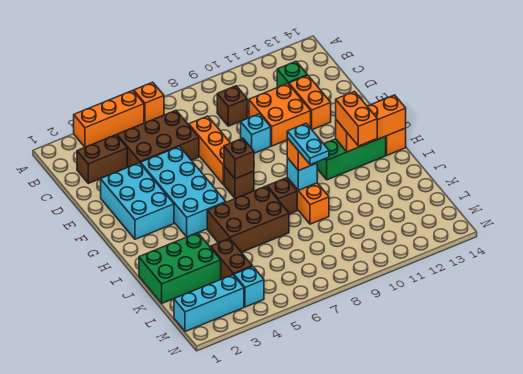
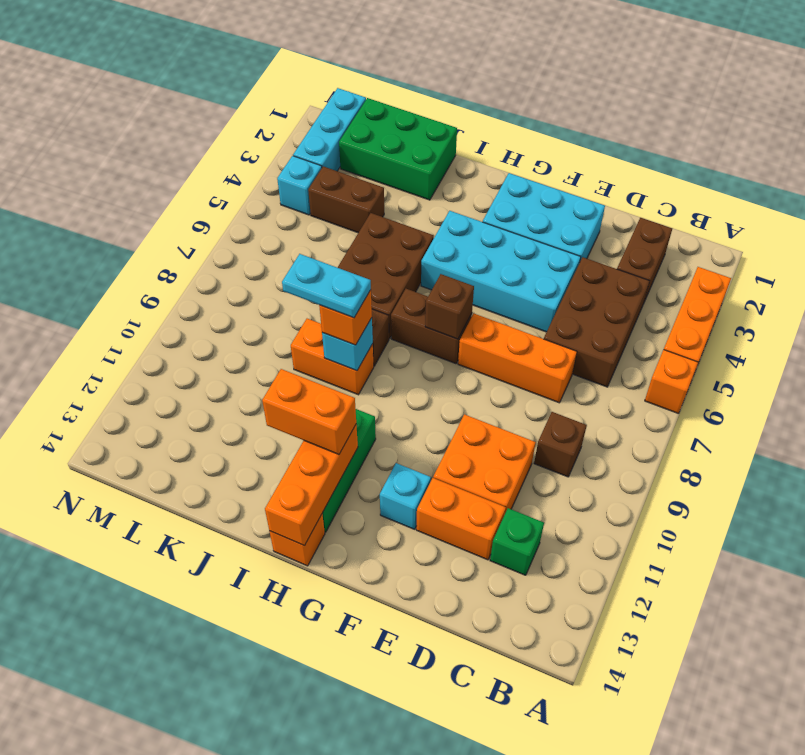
cyan 1x1 brick [241,114,271,153] -> cyan 1x1 brick moved to [380,463,431,529]
brown 1x1 brick [224,166,254,199] -> brown 1x2 brick [391,289,472,364]
green 2x3 brick [139,233,221,303] -> green 2x3 brick turned to [339,98,457,200]

